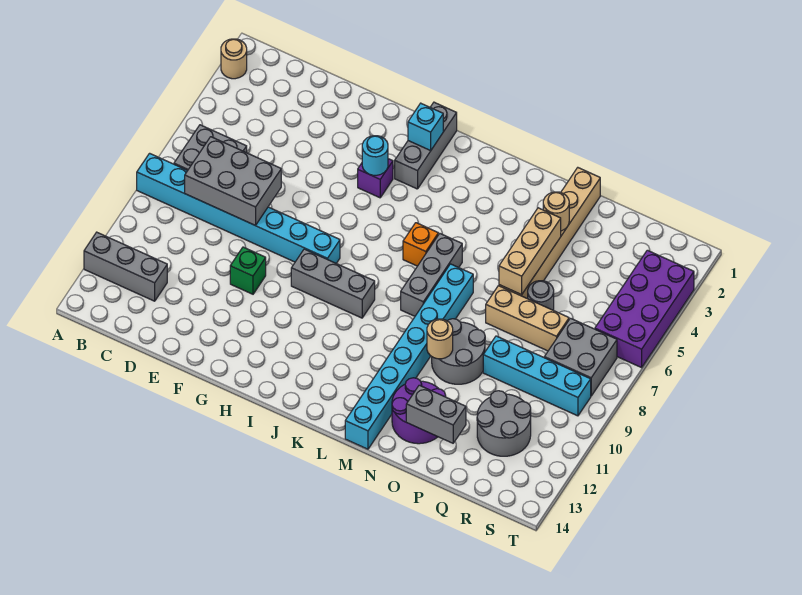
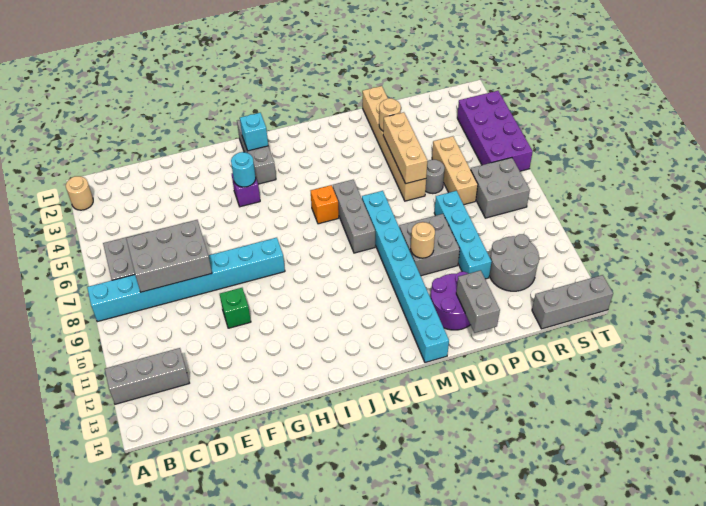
grey 1x3 brick [291,249,375,318] -> grey 1x3 brick moved to [532,275,613,329]
grey 2x2 round brick [432,319,485,384] -> grey 2x2 brick [399,214,460,276]
tan 1x3 brick [486,286,569,351] -> tan 1x3 brick turned to [432,136,478,205]
grey 1x2 brick [406,385,466,443] -> grey 1x2 brick turned to [456,270,500,333]
cyan 1x4 brick [483,336,591,416] -> cyan 1x4 brick turned to [434,191,492,279]

